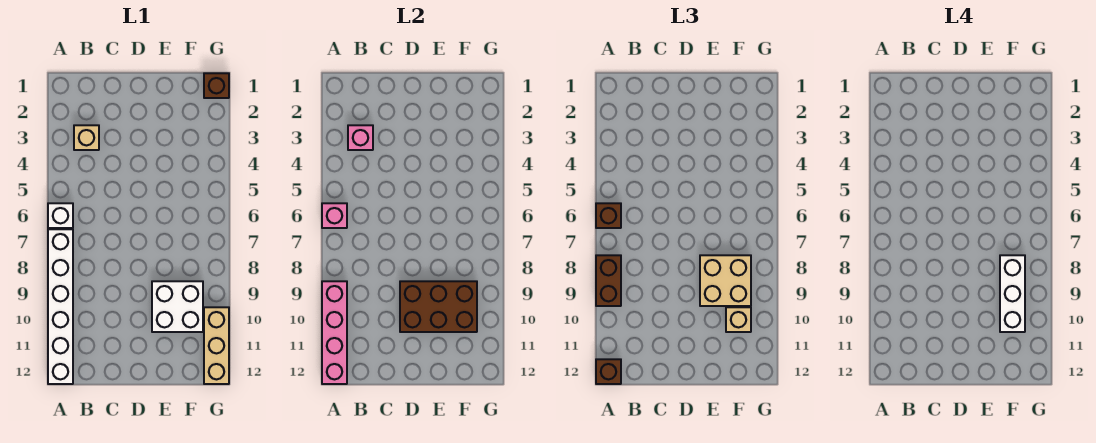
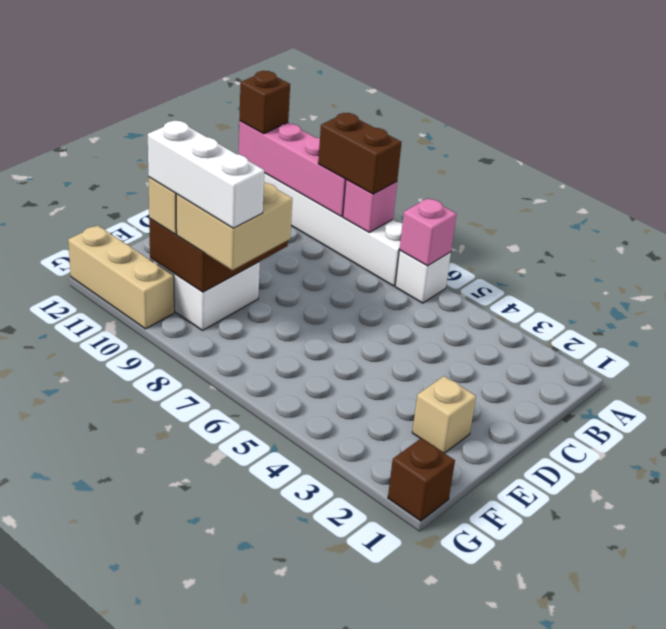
brown 1x1 brick [596,203,621,228] -> none
tan 1x1 brick [74,125,99,150] -> tan 1x1 brick moved to [412,376,476,453]
pink 1x1 brick [348,125,373,150] -> pink 1x1 brick moved to [343,180,397,232]

